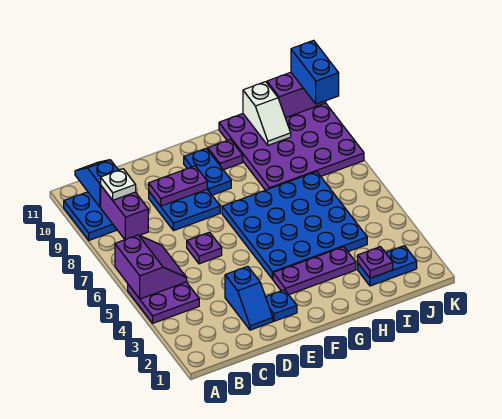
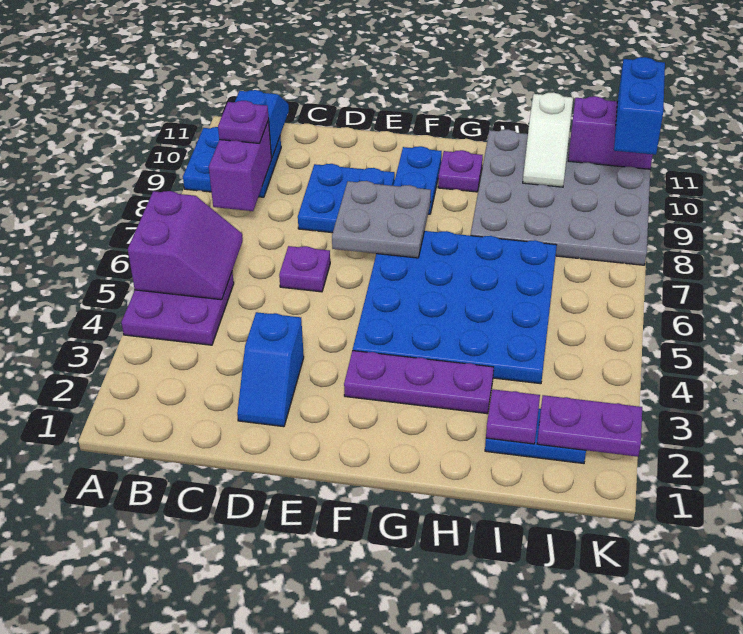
white 1x1 plate [101,169,136,200] -> purple 1x1 plate [218,101,269,143]
purple 1x2 plate [149,166,207,206] -> purple 1x2 plate moved to [537,395,642,457]
blue 1x1 plate [266,290,297,321] -> none
none -> grey 2x2 plate [332,181,431,258]
purple 4x4 plate [219,103,364,190] -> grey 4x4 plate [471,129,650,265]

